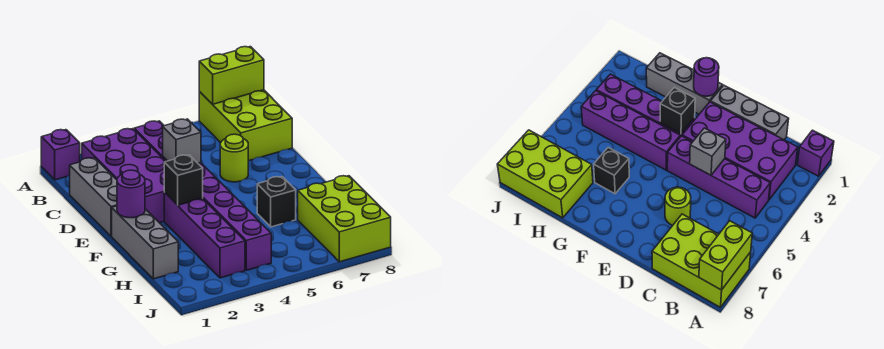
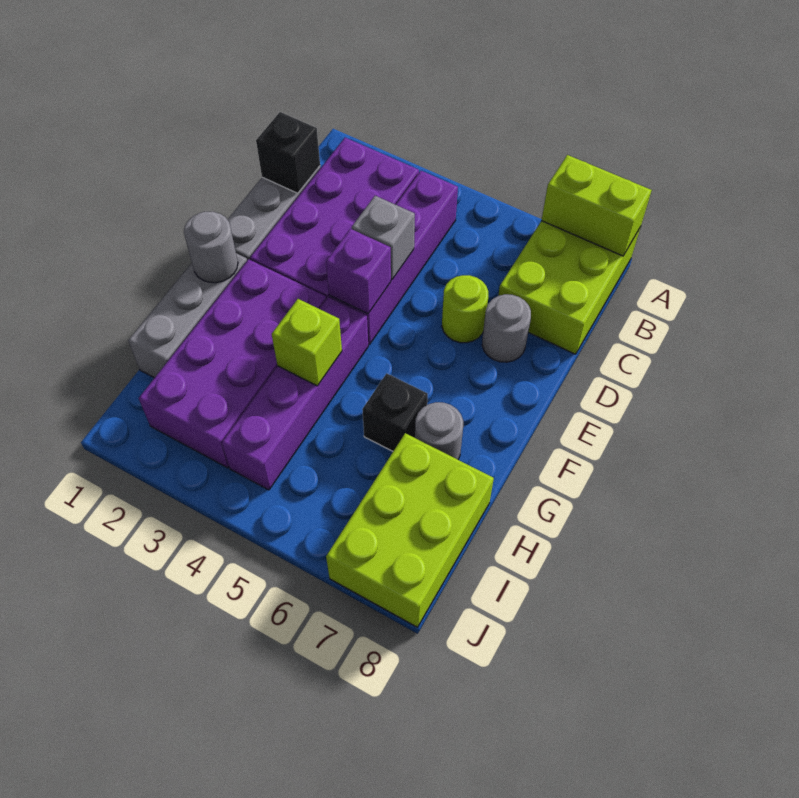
purple 1x1 brick [41,130,80,180] -> purple 1x1 brick moved to [326,229,391,314]
none -> grey 1x1 round brick [482,294,531,362]
purple 1x1 round brick [117,170,145,218] -> grey 1x1 round brick [184,212,238,283]
purple 1x4 brick [164,193,245,278] -> purple 2x4 brick [139,259,326,468]
black 1x1 brick [164,155,203,205] -> black 1x1 brick moved to [256,112,320,193]
none -> lime 1x1 brick [272,299,342,386]
none -> grey 1x1 round brick [415,402,463,459]

